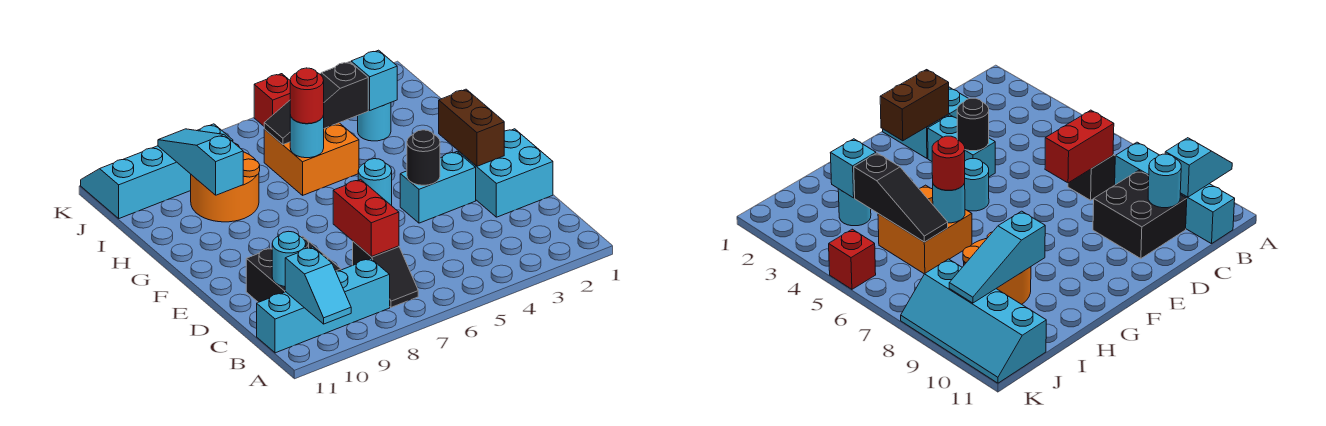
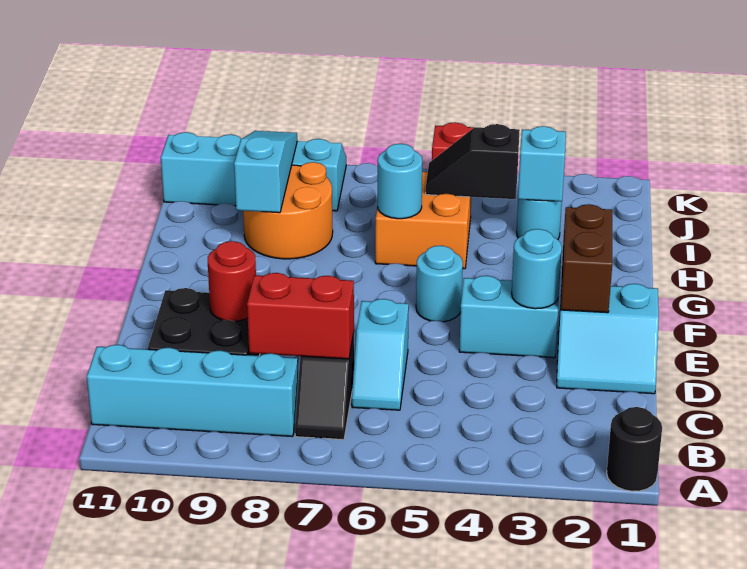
cyan 1x2 slope [285,247,351,324] -> cyan 1x2 slope moved to [352,299,409,410]
red 1x2 brick [333,179,399,257] -> red 1x2 brick turned to [247,273,354,359]
cyan 1x1 round brick [272,231,306,287] -> cyan 1x1 round brick moved to [512,229,562,309]
cyan 2x2 brick [458,129,553,217] -> cyan 2x2 slope [557,284,659,394]
black 1x1 round brick [407,130,440,185] -> black 1x1 round brick moved to [607,407,662,491]
red 1x1 round brick [290,68,324,124] -> red 1x1 round brick moved to [208,241,256,321]
black 1x3 slope [264,62,368,145] -> black 1x2 slope [426,124,520,199]

